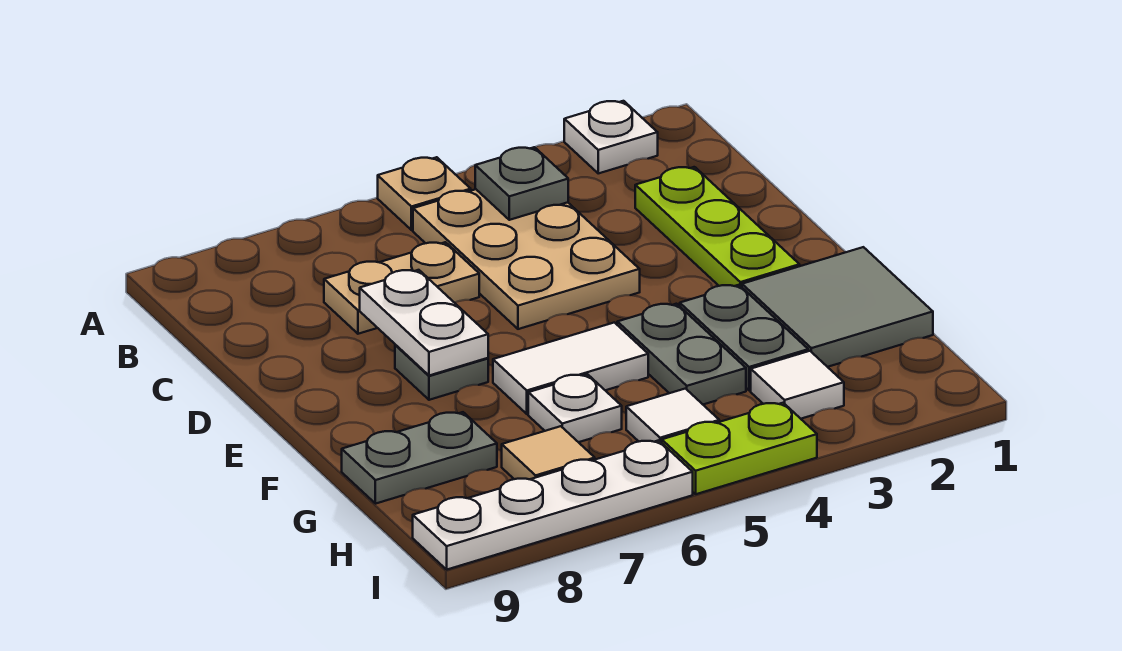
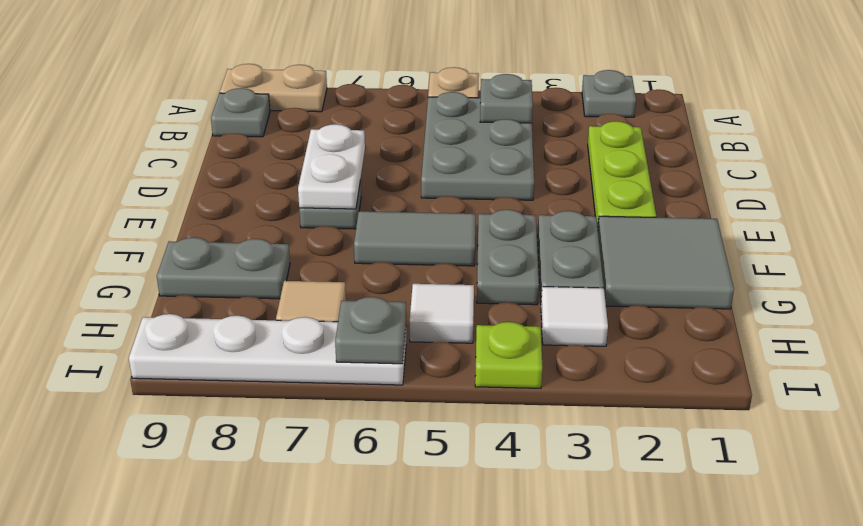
white 1x1 plate [564,101,658,173] -> grey 1x1 plate [582,70,636,117]
tan 2x3 plate [413,189,640,329] -> grey 2x3 plate [421,92,534,200]
none -> grey 1x1 plate [211,88,270,137]
tan 1x2 plate [324,242,479,334] -> tan 1x2 plate moved to [220,64,327,112]
white 1x2 tile [493,322,648,414] -> grey 1x2 tile [354,211,476,266]
white 1x1 plate [528,374,622,442] -> none
lime 1x2 plate [662,403,817,494] -> lime 1x1 plate [475,322,542,388]
none -> grey 1x1 plate [335,297,406,364]

